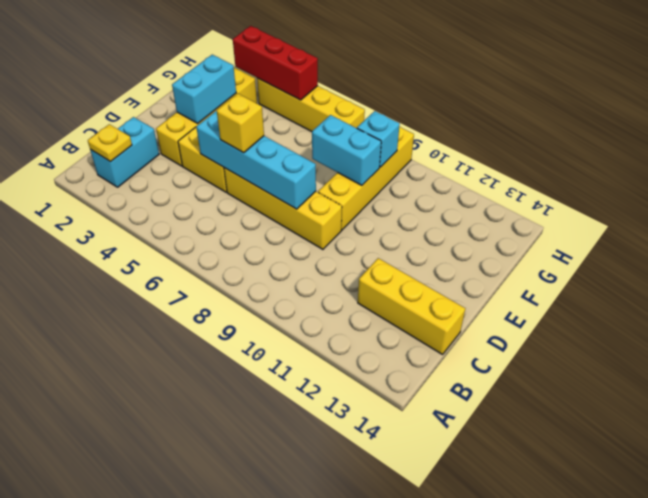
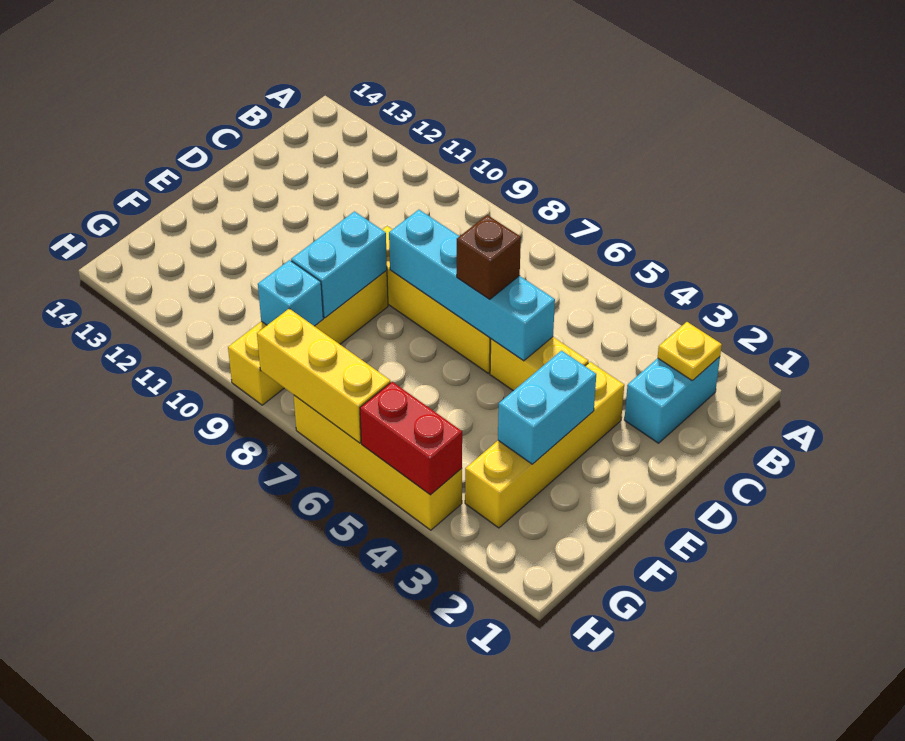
yellow 1x3 brick [358,258,465,355] -> yellow 1x3 brick moved to [257,309,391,443]
yellow 1x1 brick [217,94,264,153] -> brown 1x1 brick [457,215,521,299]
cyan 1x2 brick [312,115,381,185] -> cyan 1x2 brick turned to [291,211,387,318]
red 1x3 brick [233,26,318,100] -> red 1x2 brick [360,382,462,495]

